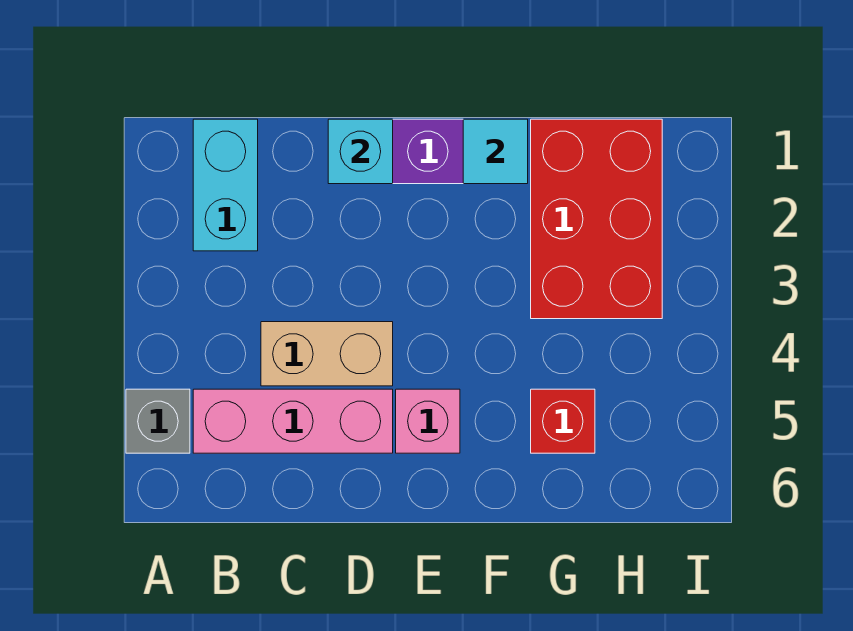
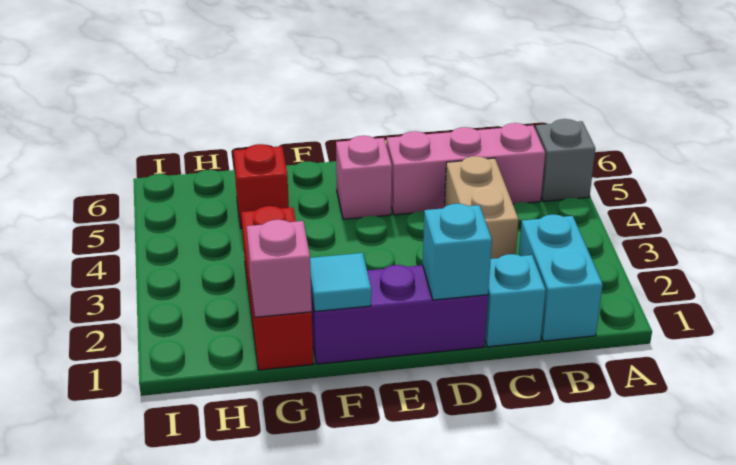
none -> cyan 1x1 brick [485,254,546,347]
tan 1x2 brick [261,322,393,386] -> tan 1x2 brick turned to [445,156,519,259]
red 2x3 brick [531,119,662,319] -> red 1x3 brick [241,206,313,370]
none -> pink 1x1 brick [246,220,312,317]

